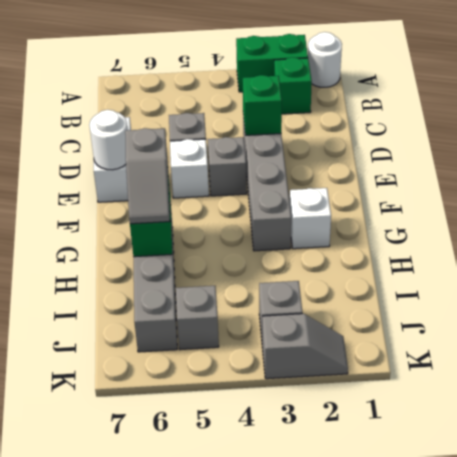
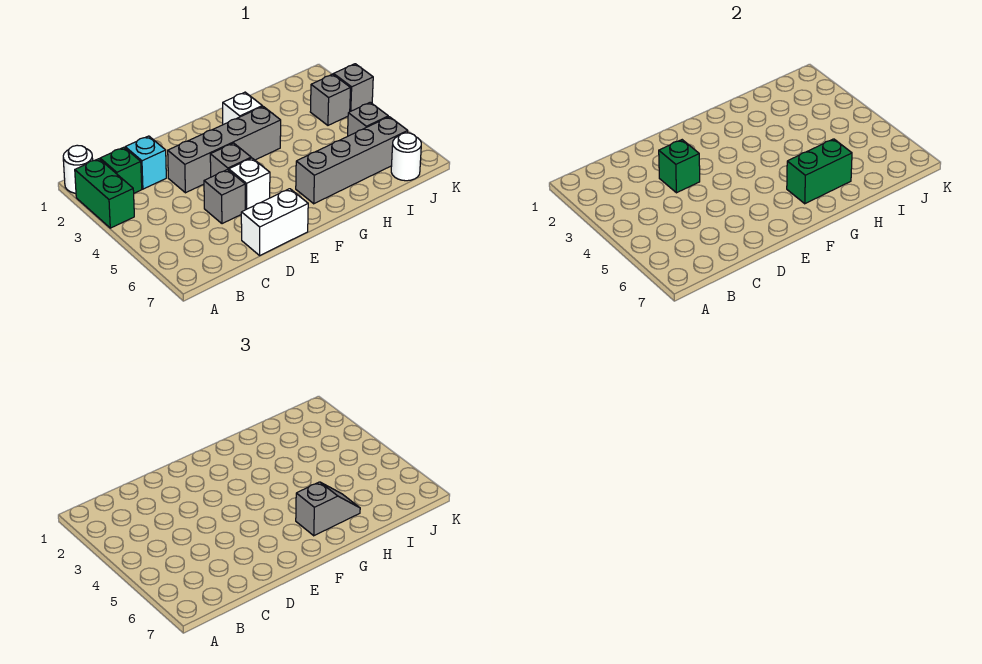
none -> cyan 1x1 brick [125,136,166,189]
white 1x1 round brick [89,110,128,170] -> white 1x1 round brick moved to [391,133,421,181]

